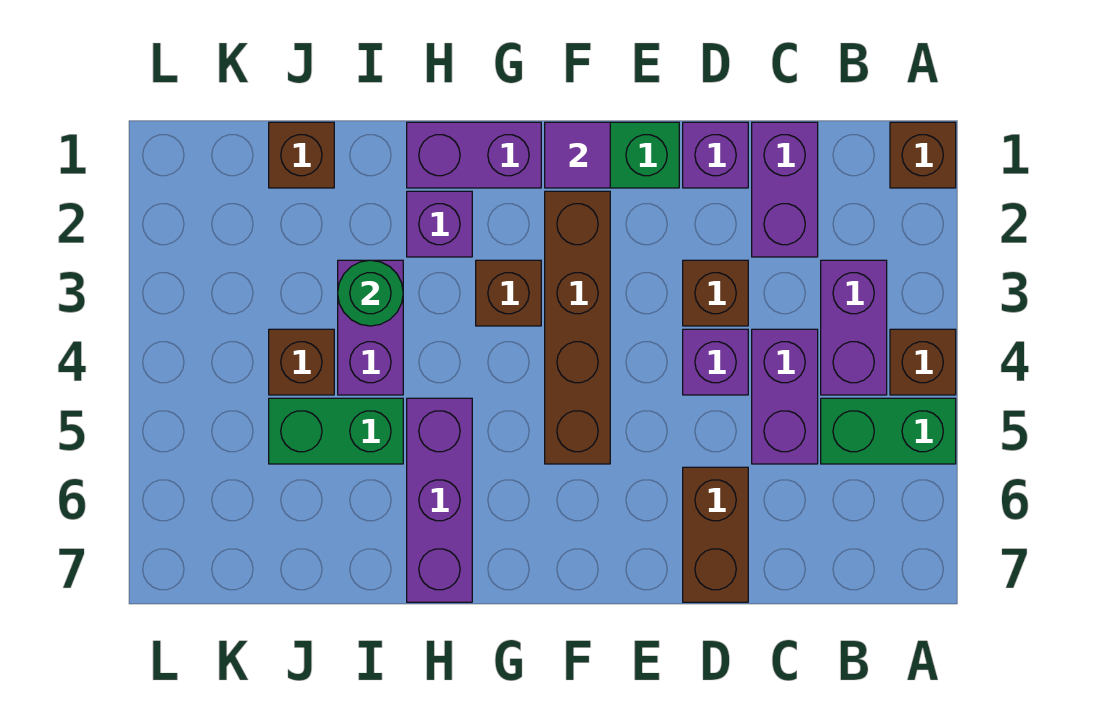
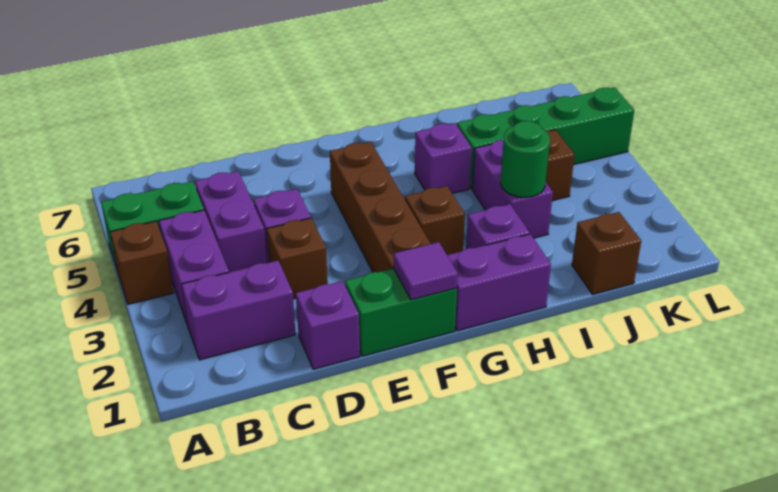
brown 1x1 brick [890,122,956,188] -> none
purple 1x2 brick [752,122,818,257] -> purple 1x2 brick turned to [182,261,296,360]
brown 1x2 brick [683,467,748,602] -> none
purple 1x3 brick [407,398,472,602] -> purple 1x1 brick [415,123,472,194]
green 1x2 brick [269,398,403,464] -> green 1x4 brick [457,87,634,189]

